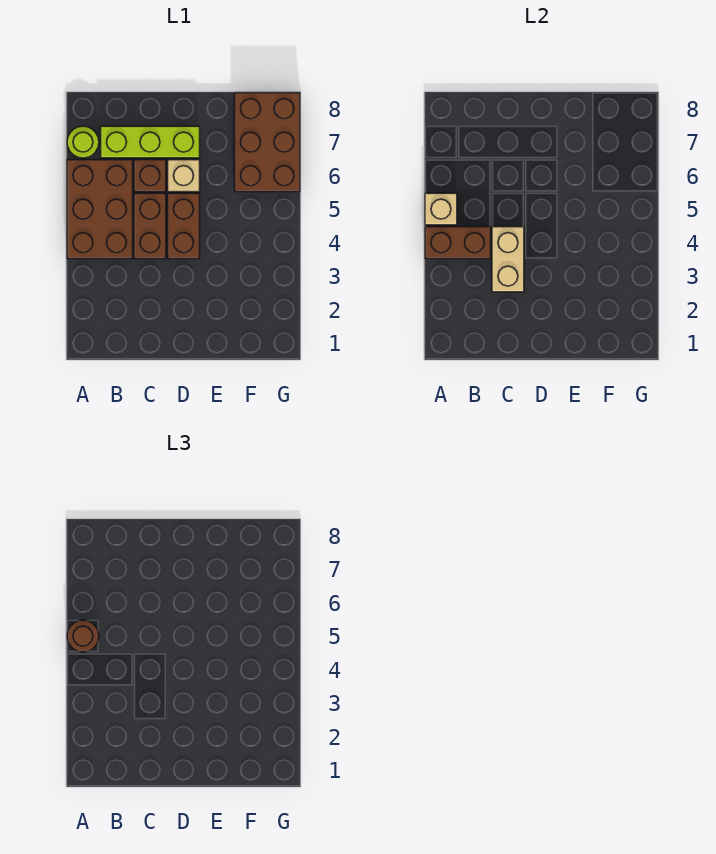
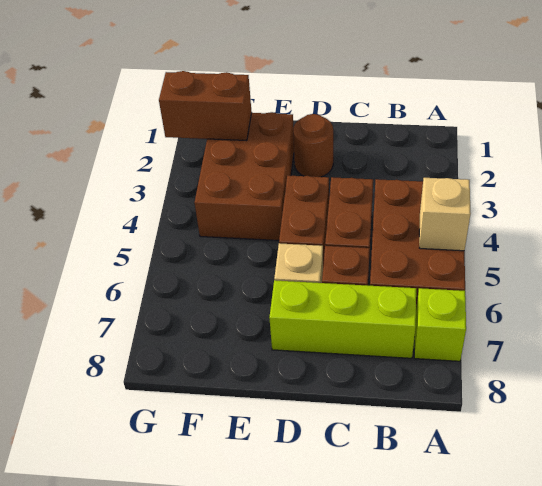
brown 1x2 brick [425,227,491,259] -> brown 1x2 brick moved to [159,71,252,141]
brown 1x1 round brick [67,620,99,652] -> brown 1x1 round brick moved to [293,114,333,177]
lime 1x1 round brick [67,126,99,158] -> lime 1x1 brick [414,288,466,361]
tan 1x2 brick [492,227,524,292] -> none
brown 2x3 brick [235,93,300,192] -> brown 2x3 brick moved to [195,112,294,240]

